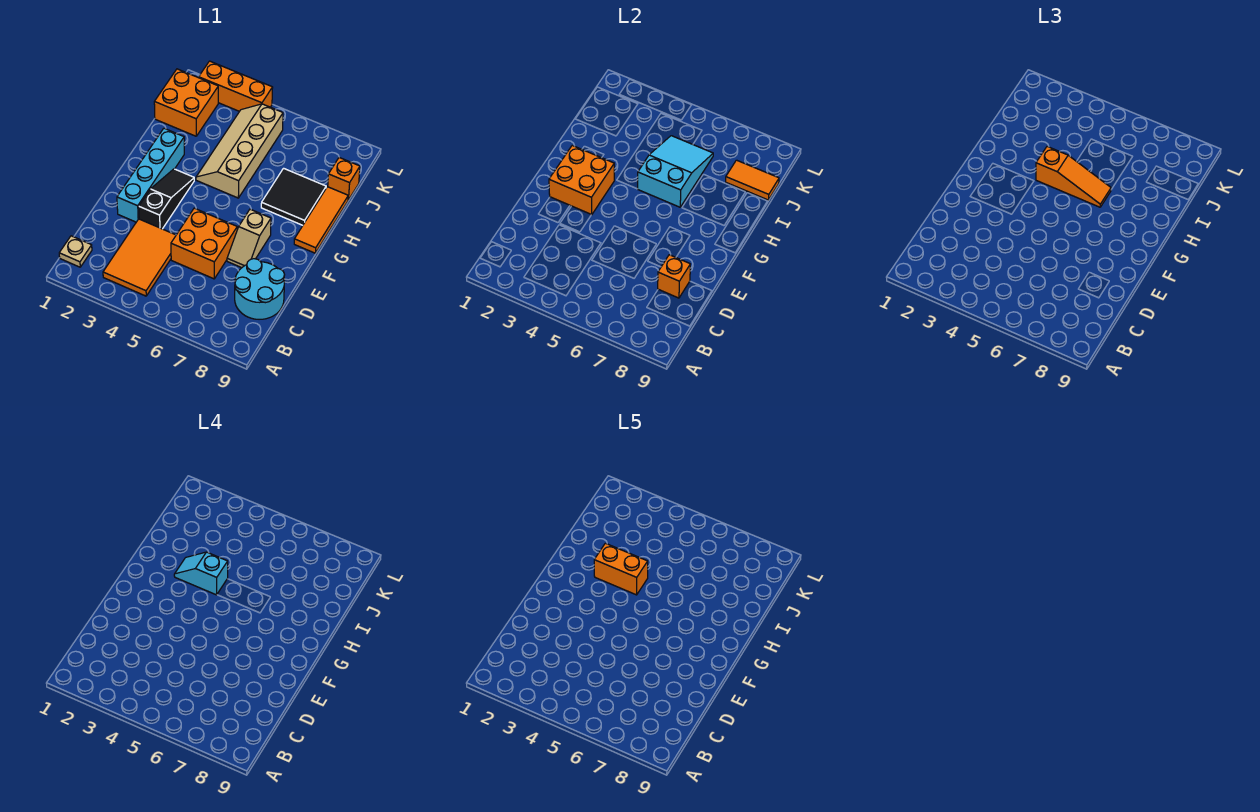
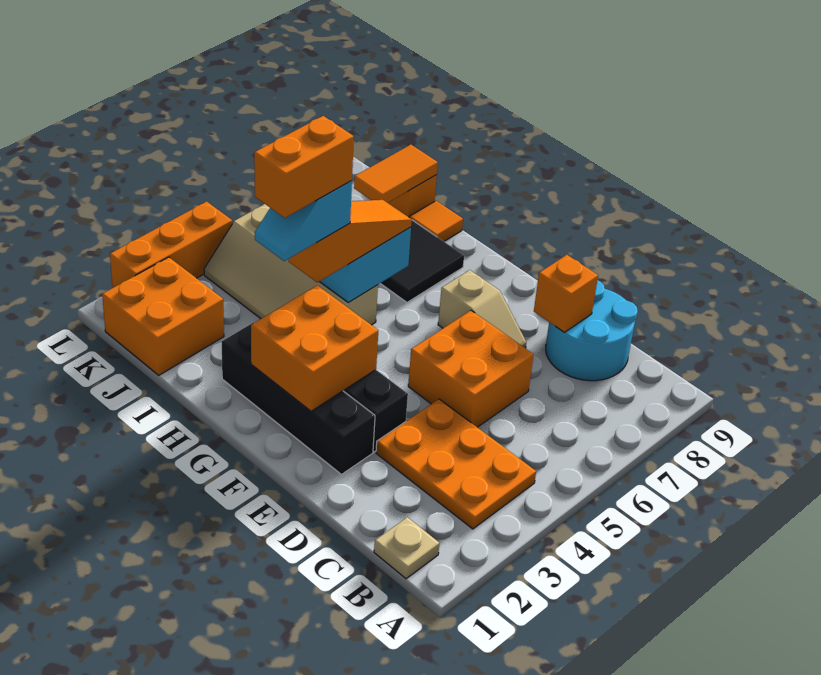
orange 2x3 tile [103,219,176,296] -> orange 2x3 plate [376,399,536,529]
cyan 1x4 brick [117,128,184,222] -> black 1x4 brick [222,322,375,474]
orange 1x3 tile [294,187,348,253] -> orange 1x1 tile [409,201,463,241]

